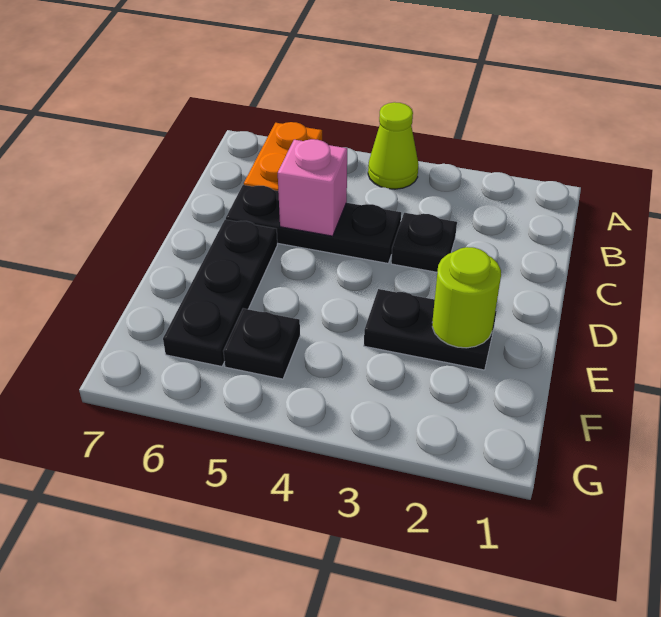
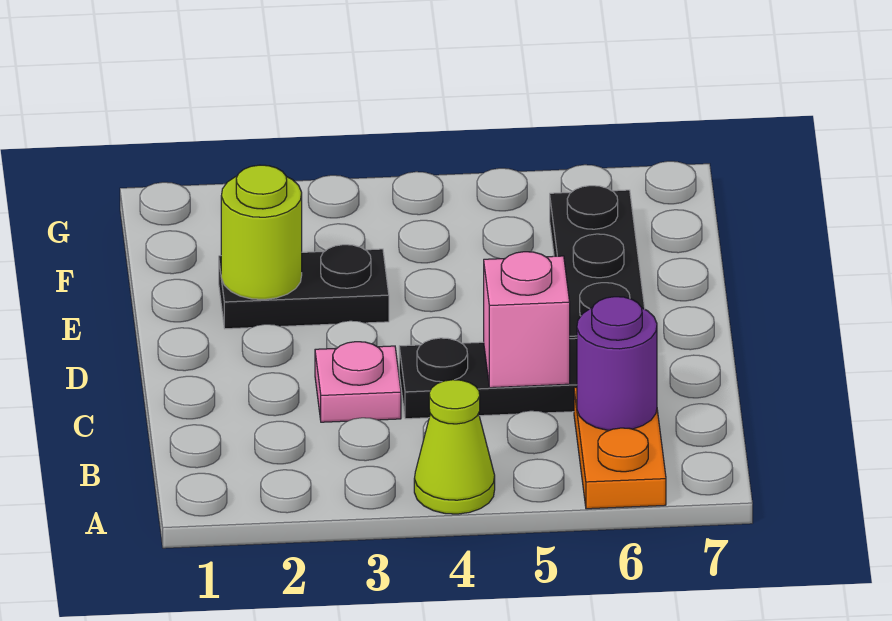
none -> purple 1x1 round brick [577,297,657,430]
black 1x1 plate [391,213,457,272] -> pink 1x1 plate [315,342,401,422]
black 1x1 plate [223,308,300,379] -> none

